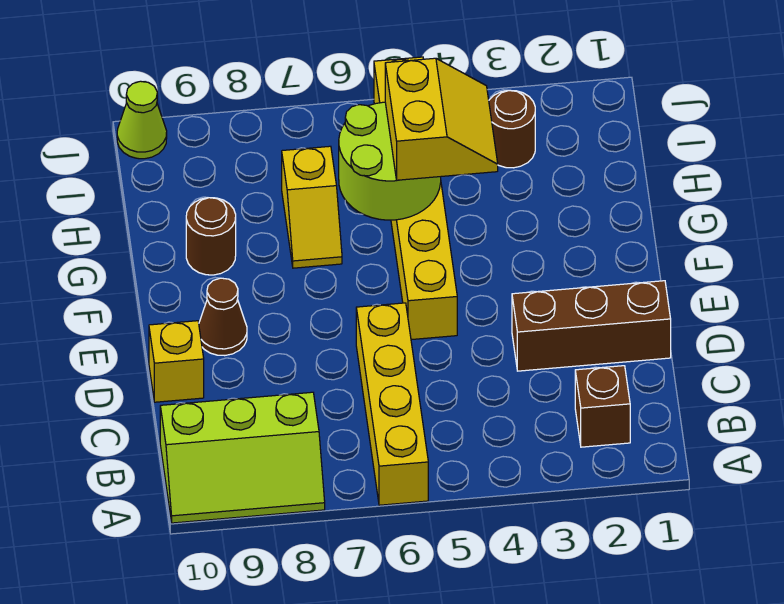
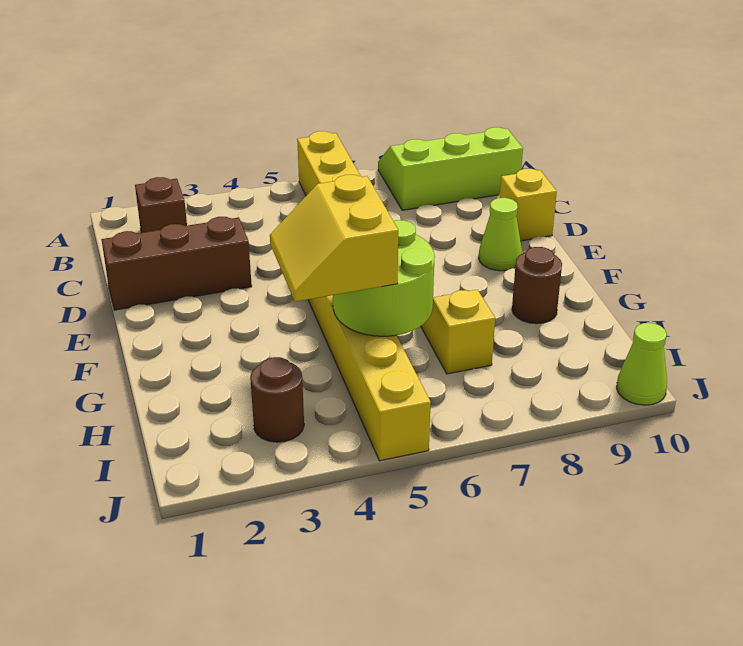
brown 1x1 cone [199,278,247,356] -> lime 1x1 cone [479,198,522,271]

